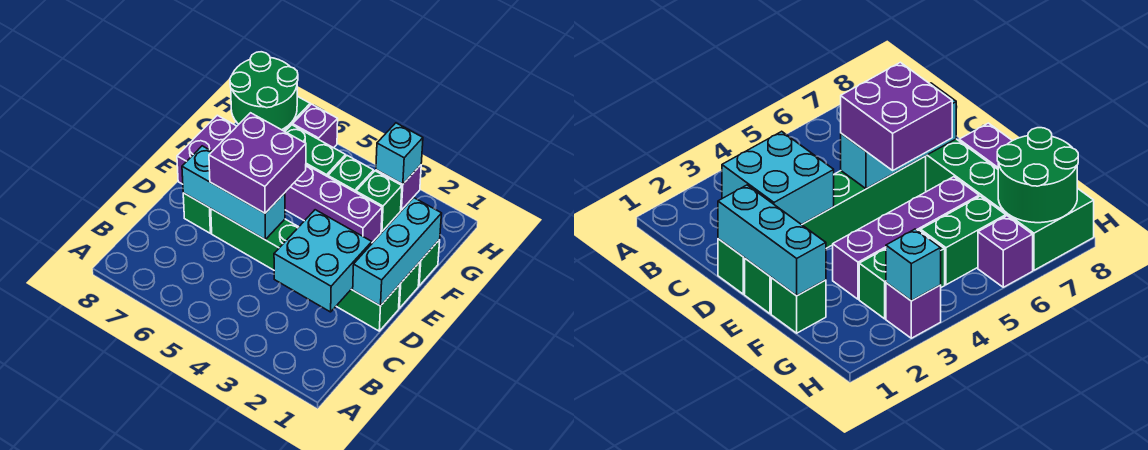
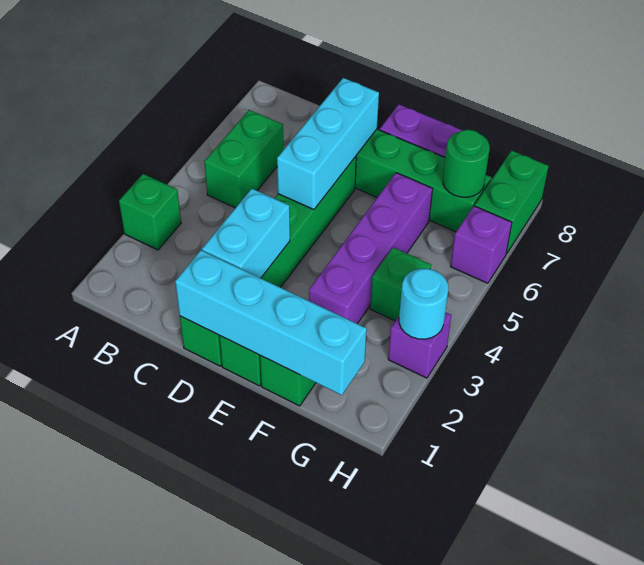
cyan 2x2 brick [274,210,372,312] -> cyan 1x2 brick [202,189,290,278]
cyan 1x3 brick [353,198,442,306] -> cyan 1x4 brick [175,250,367,395]
purple 2x2 brick [209,113,306,213] -> none
green 1x1 brick [356,171,402,232] -> green 1x1 brick moved to [119,174,181,250]
green 1x2 brick [285,125,346,177] -> green 1x2 brick moved to [204,110,284,208]
green 2x2 round brick [230,52,298,130] -> green 1x1 round brick [443,130,490,197]
cyan 1x1 brick [376,123,423,184] -> cyan 1x1 round brick [399,268,448,339]

